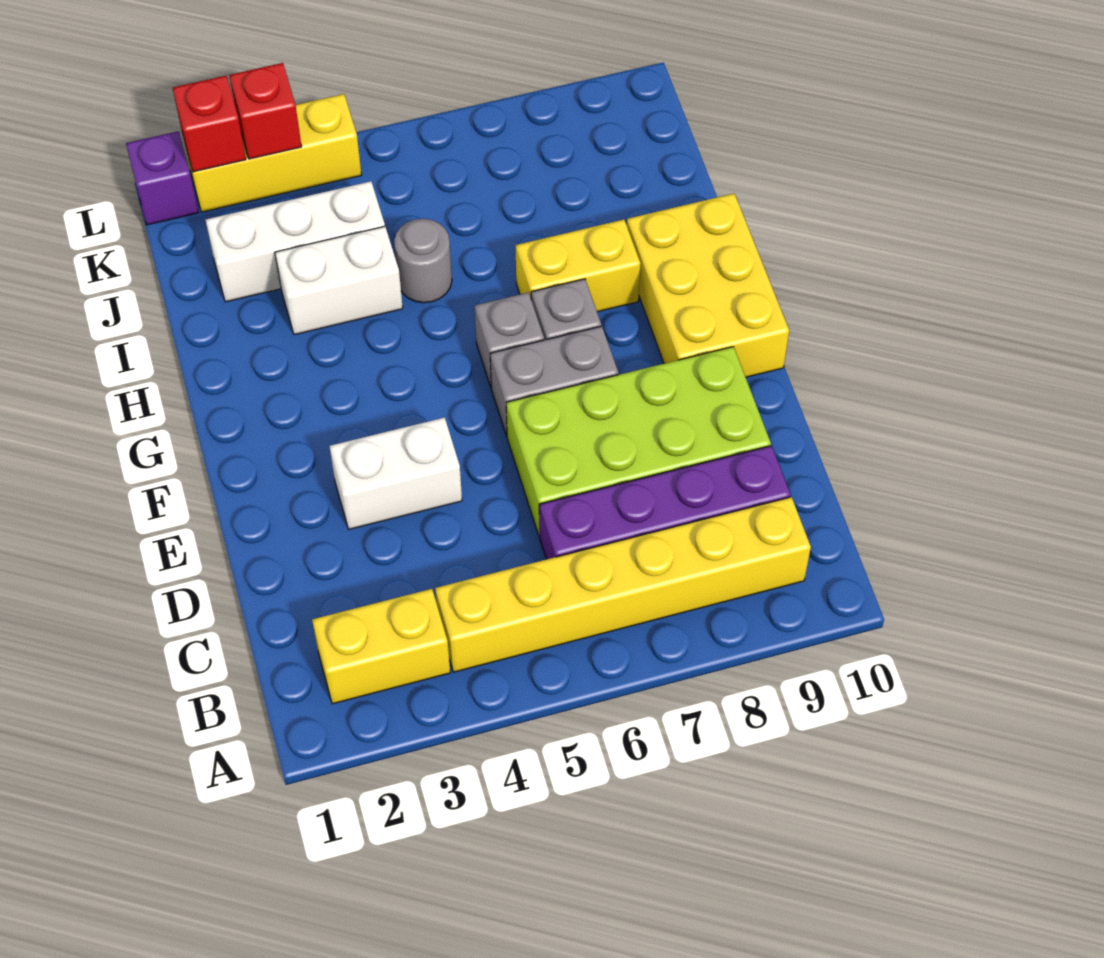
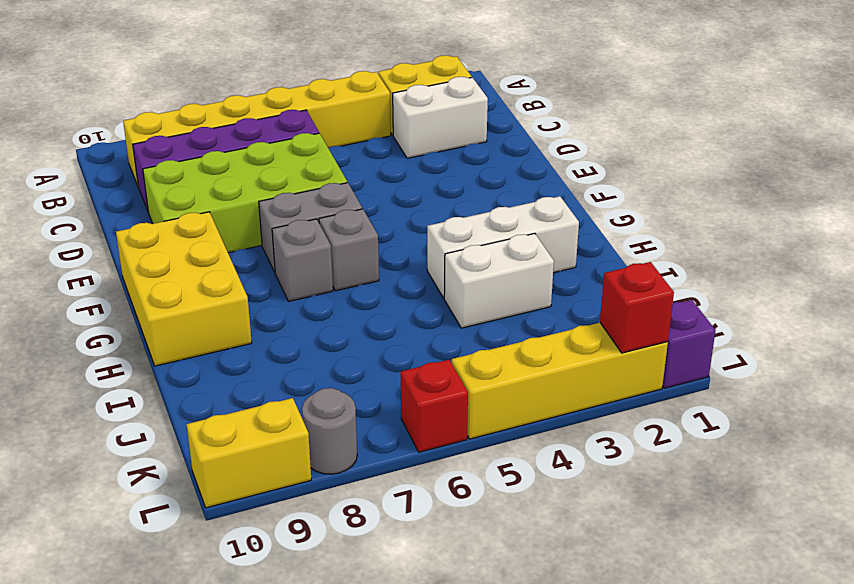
white 1x2 brick [329,417,462,529] -> white 1x2 brick moved to [393,77,488,158]
yellow 1x2 brick [516,220,641,312] -> yellow 1x2 brick moved to [186,398,311,508]
grey 1x1 round brick [394,219,452,303] -> grey 1x1 round brick moved to [302,388,357,474]
white 1x3 brick [206,181,385,302] -> white 1x3 brick moved to [427,196,579,298]
yellow 1x3 brick [183,94,362,212] -> yellow 1x4 brick [452,323,668,439]
red 1x1 brick [229,63,302,159] -> red 1x1 brick moved to [401,360,468,452]

